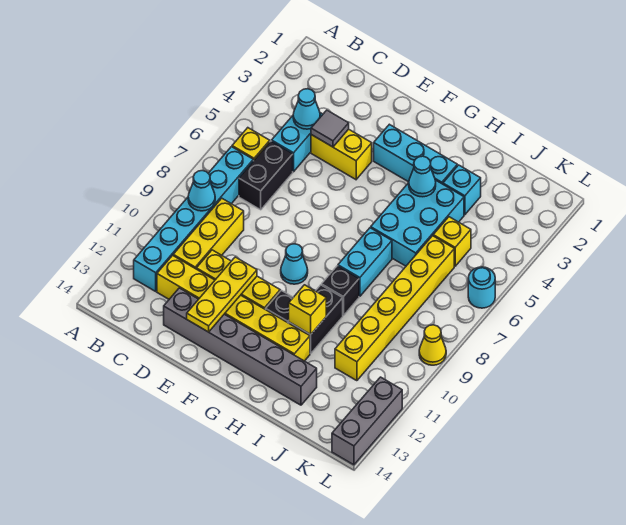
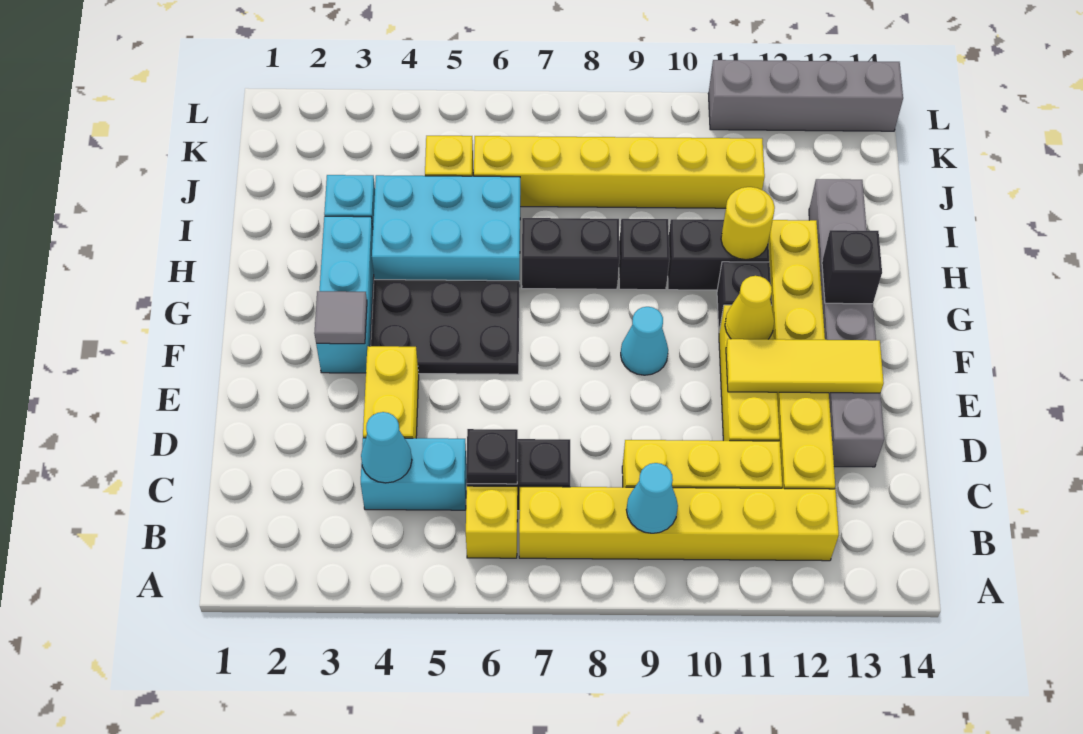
cyan 1x6 brick [134,147,253,291] -> yellow 1x6 brick [519,487,839,561]
none -> black 1x1 plate [466,429,518,484]
grey 1x1 tile [311,110,349,147] -> grey 1x1 tile moved to [314,291,367,344]
yellow 1x3 plate [187,257,257,332] -> yellow 1x3 tile [726,339,884,393]
none -> black 2x3 plate [371,280,519,374]
none -> black 1x1 brick [822,230,882,304]
cyan 1x1 cone [409,156,436,197] -> none
cyan 1x2 brick [338,228,392,296] -> black 1x2 brick [522,218,620,289]
yellow 1x1 brick [289,285,326,334] -> yellow 1x1 round brick [721,187,775,260]
cyan 1x1 round brick [468,267,495,308] -> none
yellow 1x1 cone [419,325,446,365] -> yellow 1x1 cone moved to [725,276,774,339]
grey 1x3 brick [332,377,402,465] -> grey 1x4 brick [708,60,903,131]

